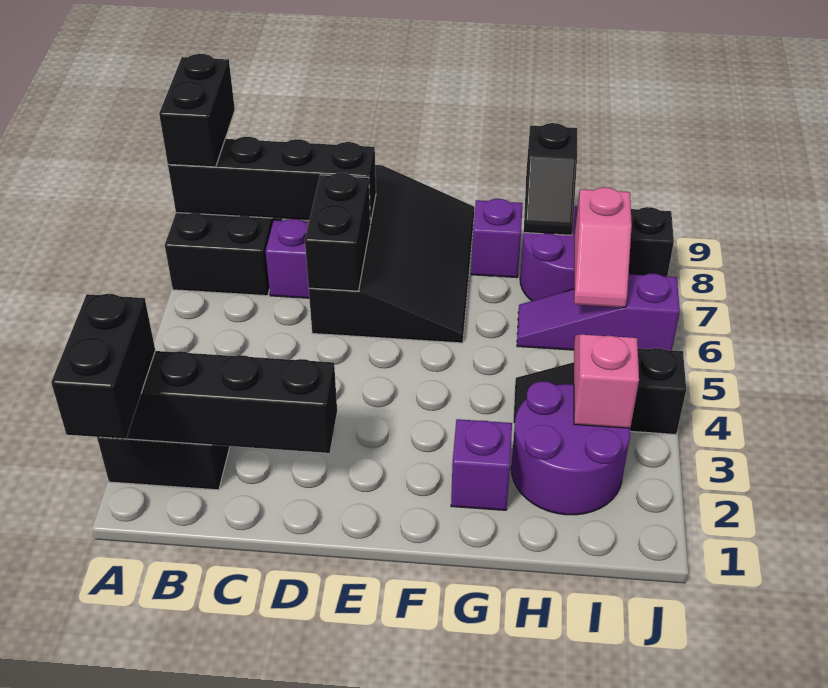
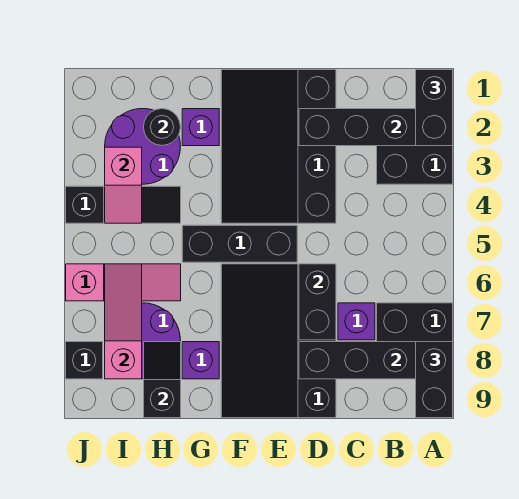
none -> black 3x4 slope [221,70,336,223]
none -> black 1x3 brick [182,225,297,262]
none -> black 1x1 round brick [144,109,180,145]
purple 1x3 slope [517,273,680,350] -> pink 1x3 slope [66,264,181,301]
pink 1x2 slope [574,187,632,307] -> pink 1x3 slope [105,264,142,379]

